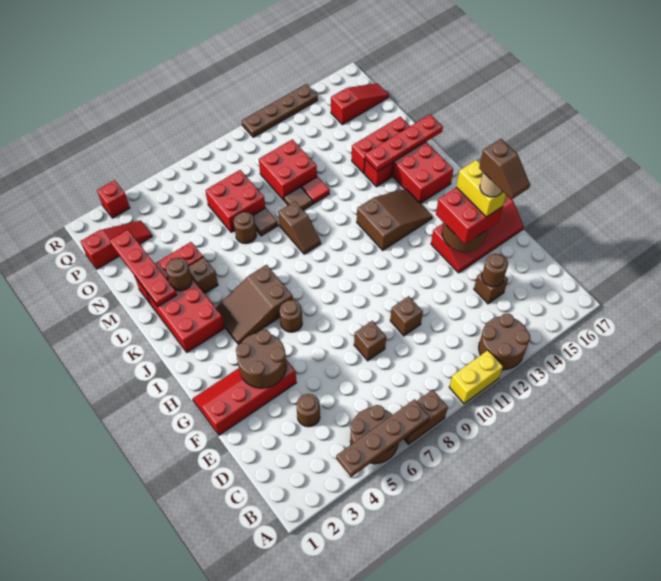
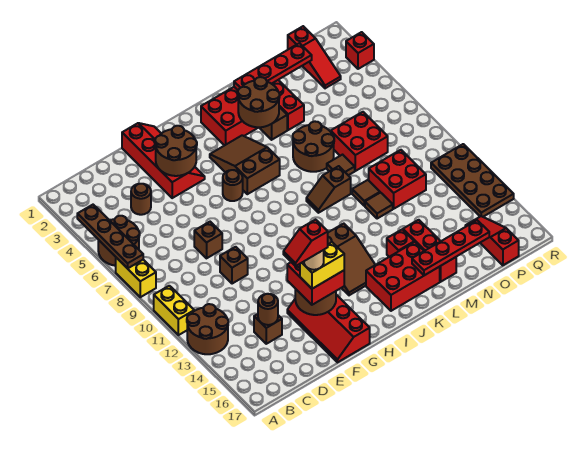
brown 1x2 brick [404,390,448,444] -> yellow 1x2 brick [116,258,156,297]
brown 1x2 slope [479,139,530,199] -> red 1x2 slope [283,220,328,266]
brown 1x1 round brick [166,258,192,291] -> brown 2x2 round brick [238,77,280,127]
red 1x4 plate [365,114,443,171] -> red 1x4 plate turned to [412,220,489,275]
brown 1x1 round brick [234,212,256,244] -> brown 2x2 round brick [293,121,334,172]
red 1x1 tile [301,177,330,204] -> brown 1x1 tile [365,193,393,219]
red 1x3 slope [331,83,389,125] -> red 1x3 slope turned to [465,216,519,265]
brown 1x4 plate [242,84,318,137] -> brown 2x4 plate [431,144,514,217]

